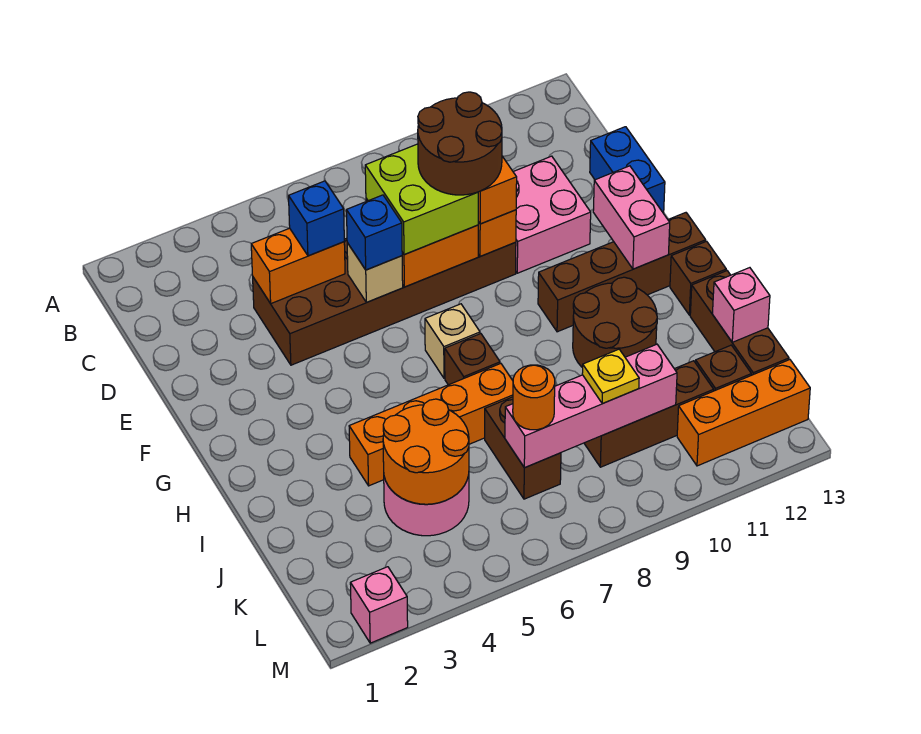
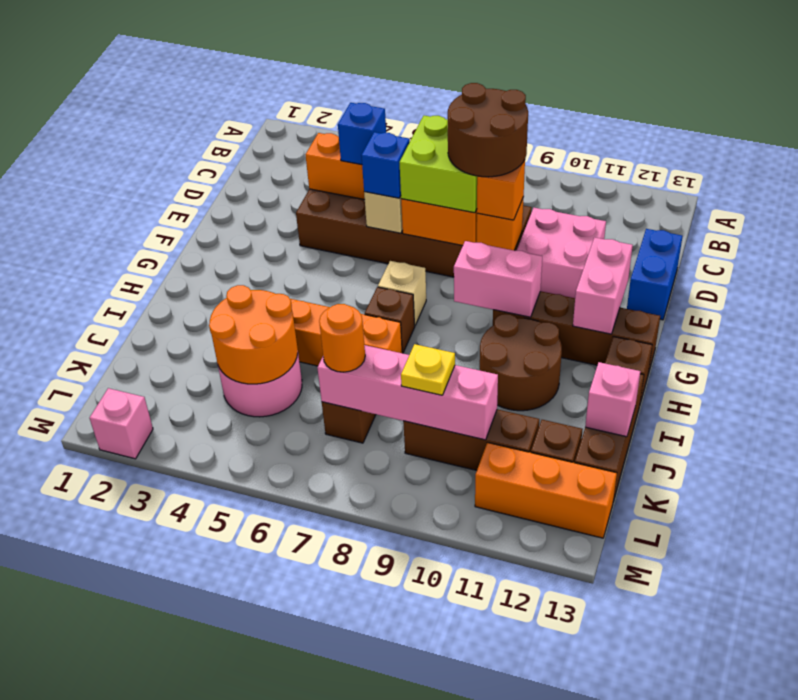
none -> pink 1x2 brick [454,241,542,317]

